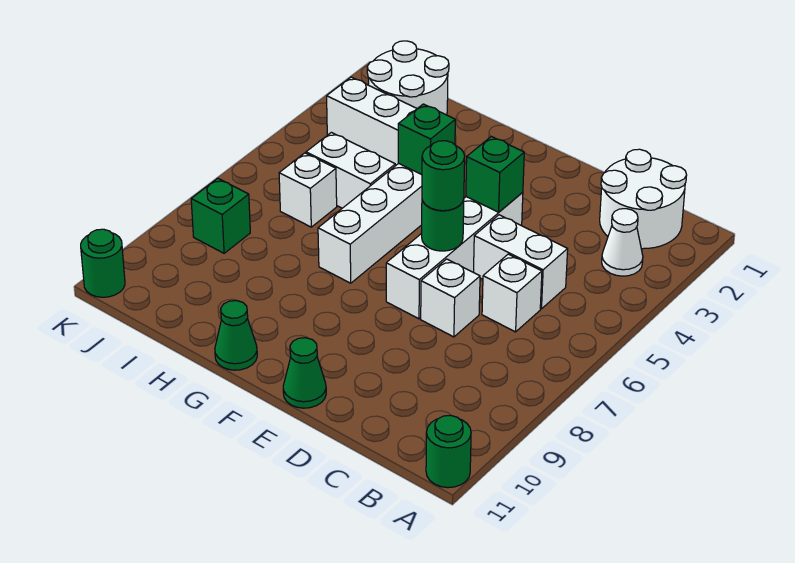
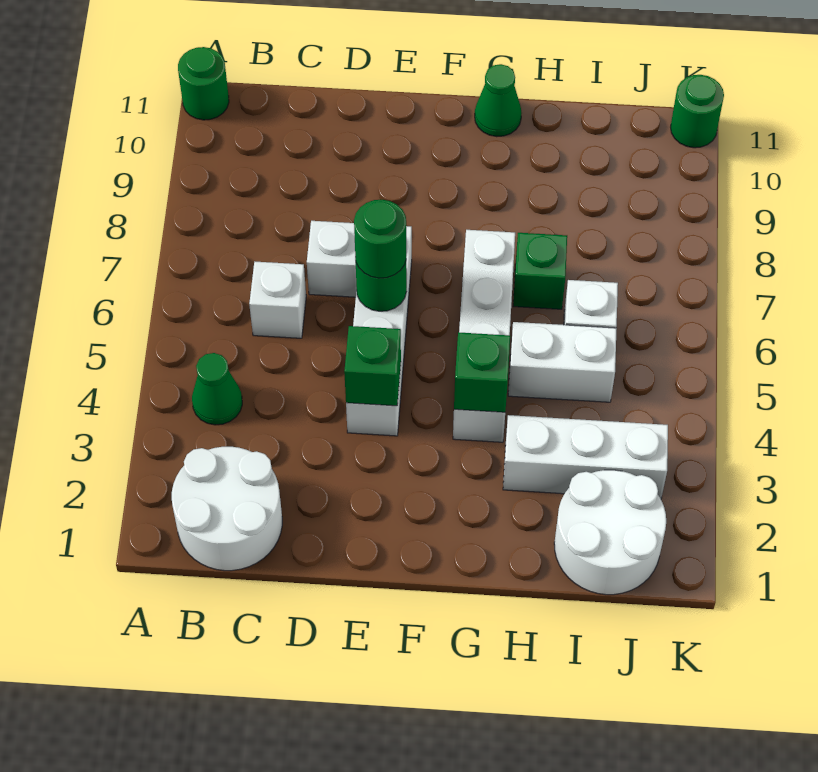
white 1x1 cone [602,209,643,276] -> none
white 1x2 brick [473,215,568,309] -> none
green 1x1 cone [283,338,326,408] -> green 1x1 cone moved to [192,353,242,425]
green 1x1 brick [191,179,250,253] -> green 1x1 brick moved to [513,233,567,309]

